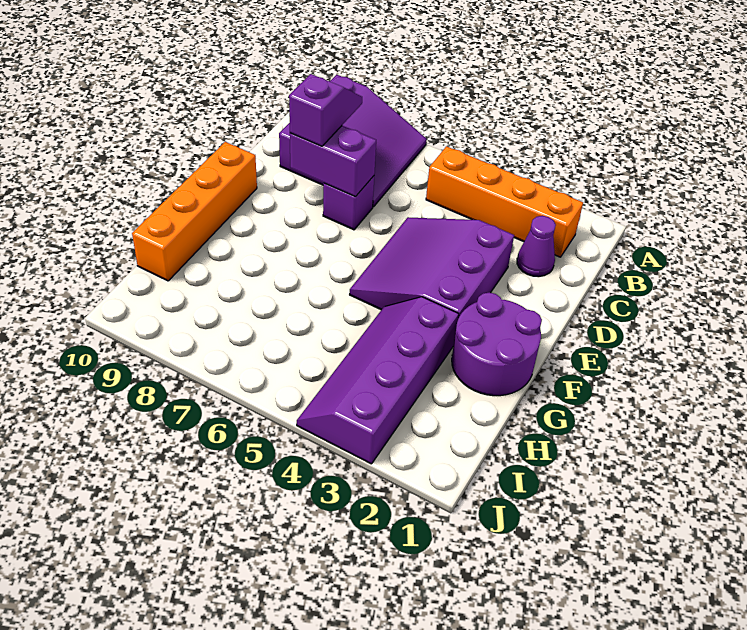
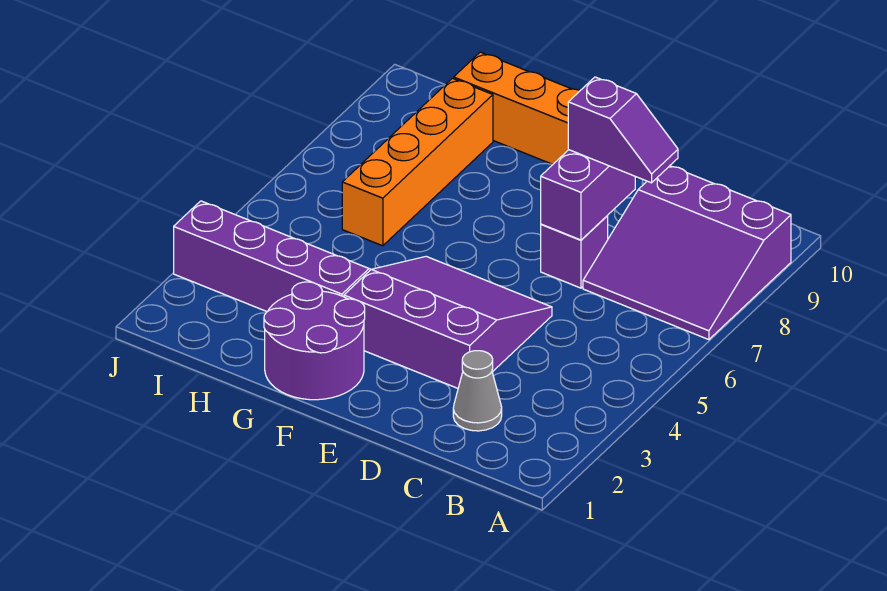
orange 1x4 brick [426,146,583,257] -> orange 1x4 brick moved to [342,78,493,246]
purple 1x1 cone [517,216,556,277] -> grey 1x1 cone [453,351,502,431]

